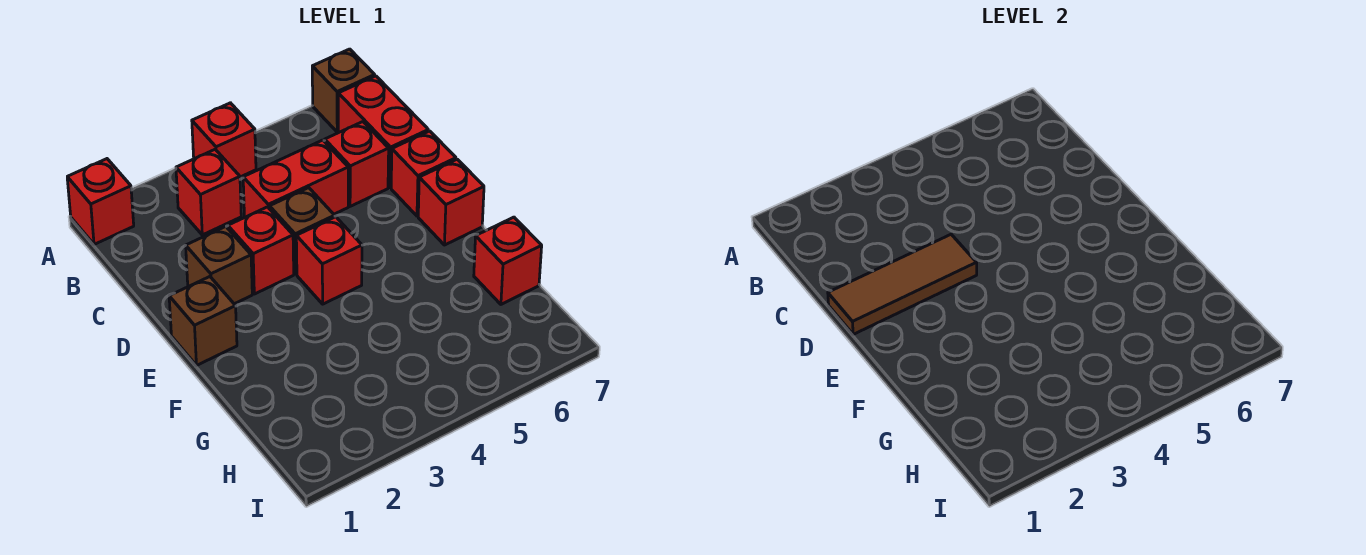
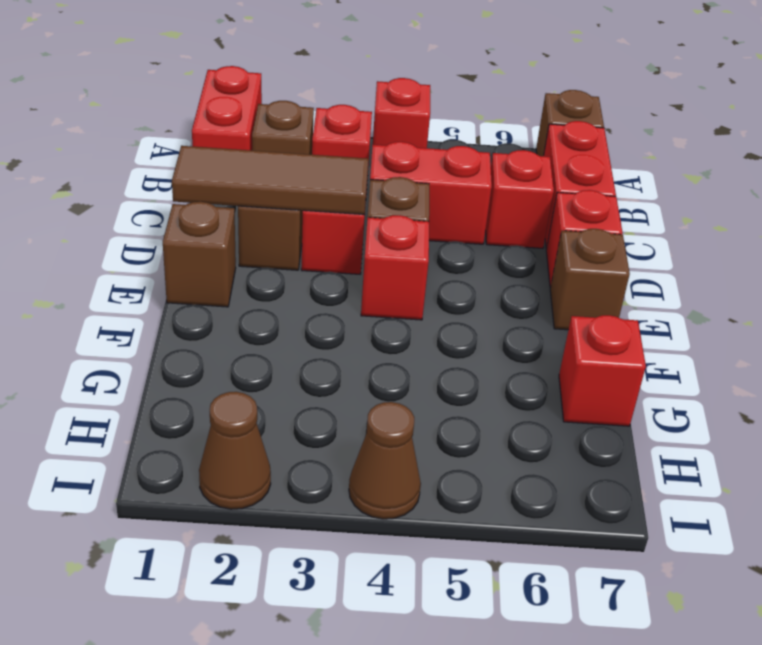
red 1x1 brick [67,159,134,244] -> red 1x2 brick [192,66,262,151]
none -> brown 1x1 brick [252,101,314,155]
red 1x1 brick [418,159,484,245] -> brown 1x1 brick [550,229,630,330]
none -> brown 1x1 cone [199,392,271,509]
none -> brown 1x1 cone [349,402,421,519]

